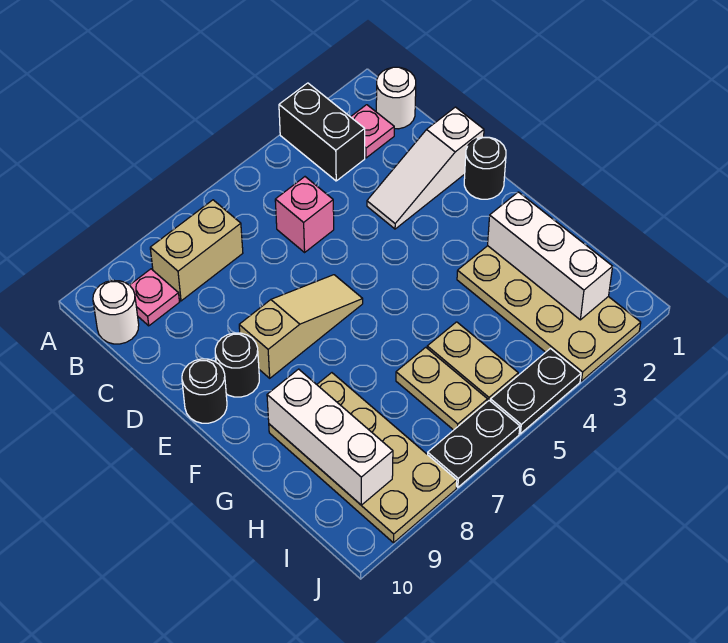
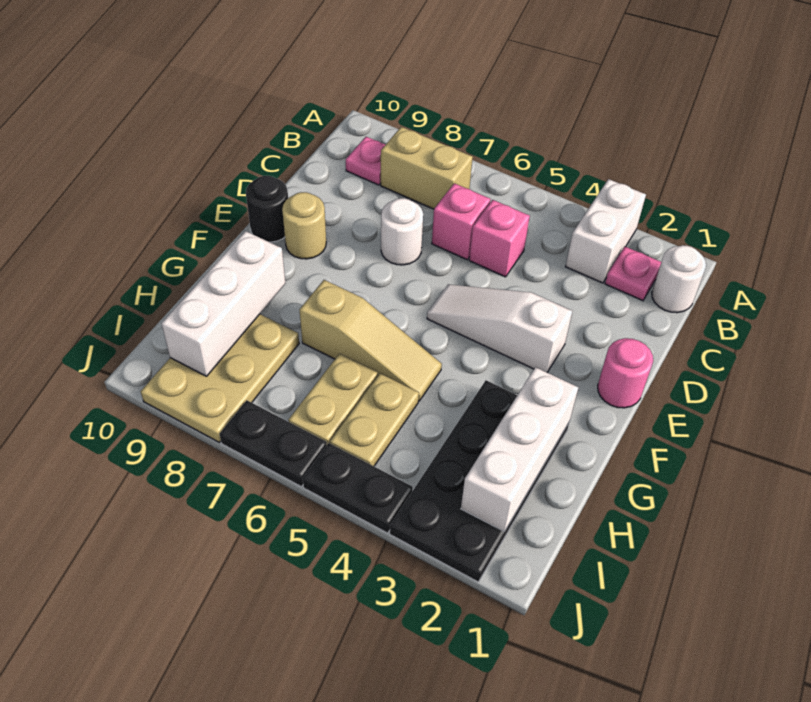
black 1x2 brick [279,83,365,181] -> white 1x2 brick [565,179,646,283]
white 1x1 round brick [93,280,139,344] -> white 1x1 round brick moved to [381,198,423,265]
none -> pink 1x1 brick [432,183,491,260]
white 1x3 slope [367,107,484,229] -> white 1x3 slope moved to [427,284,572,372]
black 1x1 round brick [464,137,506,199] -> pink 1x1 round brick [598,338,653,408]
tan 1x3 slope [239,275,363,378] -> tan 1x3 slope moved to [300,280,442,401]
black 1x1 round brick [215,333,259,397] -> tan 1x1 round brick [282,192,326,259]
tan 2x4 plate [457,246,641,381] -> black 2x4 plate [390,380,570,582]
tan 2x4 plate [269,373,457,543] -> tan 2x3 plate [141,314,299,443]

